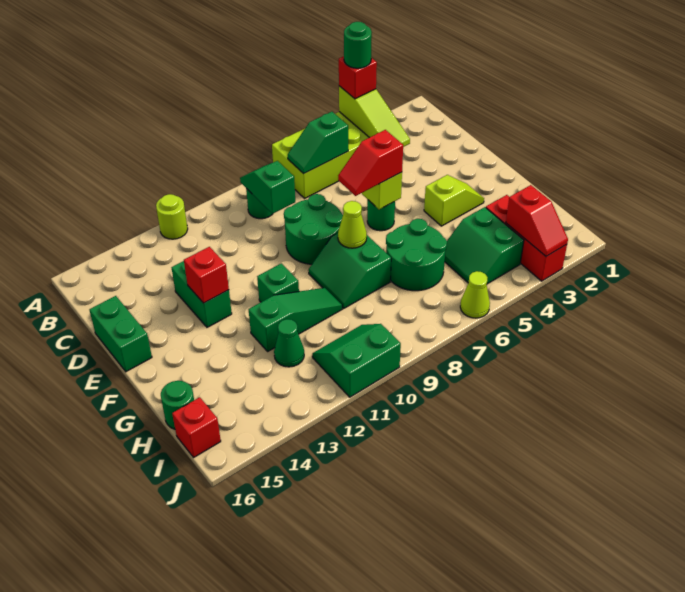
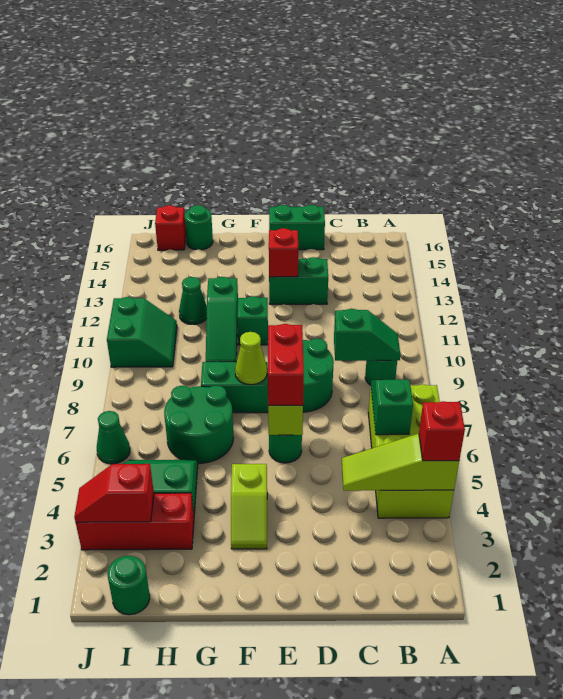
green 1x1 round brick [344,22,372,68] -> green 1x1 round brick moved to [107,556,150,615]
lime 1x1 round brick [156,194,188,239] -> none
red 1x2 slope [338,130,403,196] -> red 1x2 brick [268,324,304,405]
lime 1x1 cone [460,271,490,318] -> green 1x1 cone [97,411,130,464]

